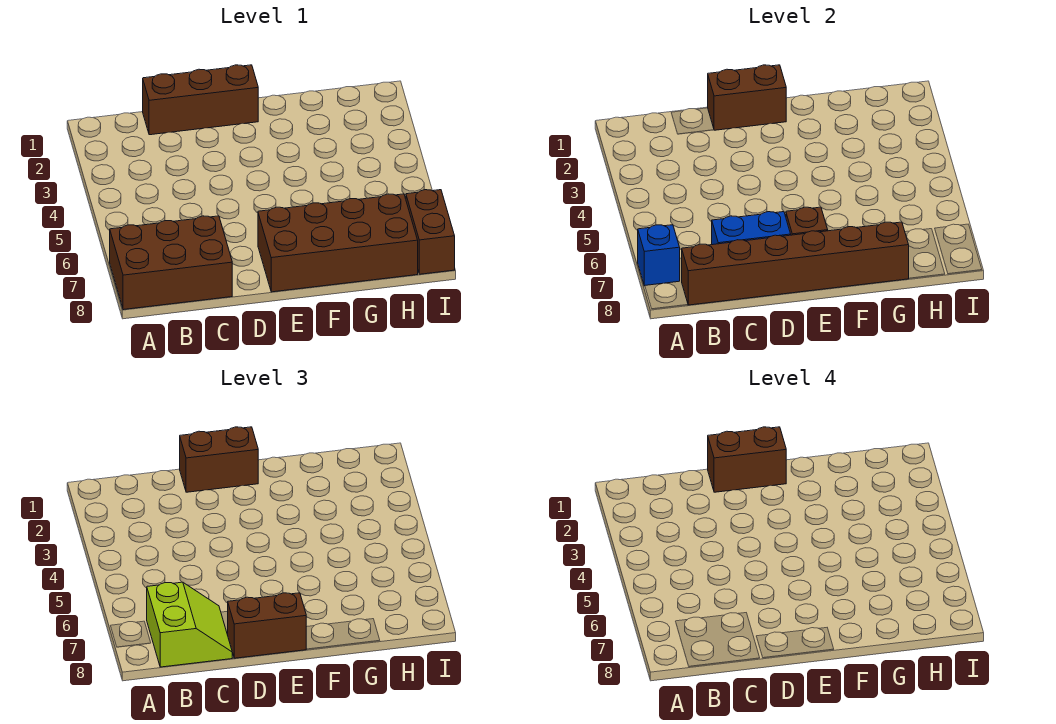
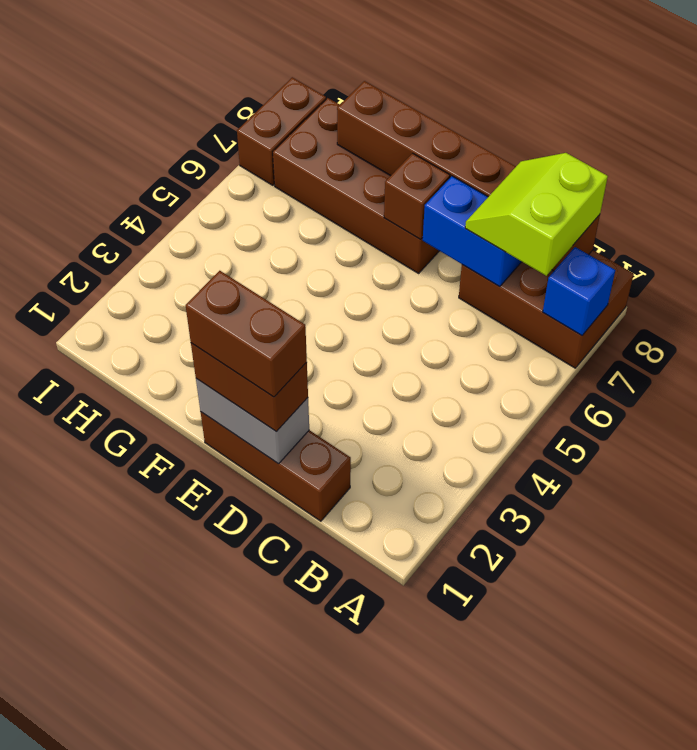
brown 1x2 brick [708,65,786,130] -> grey 1x2 brick [196,379,309,464]
brown 1x2 brick [227,593,306,658] -> none

